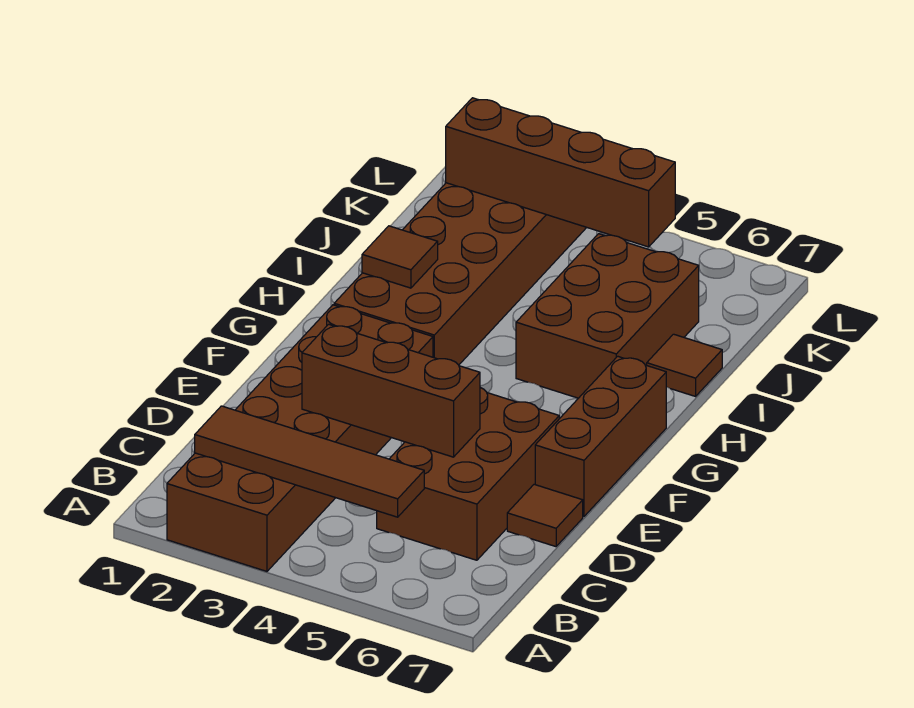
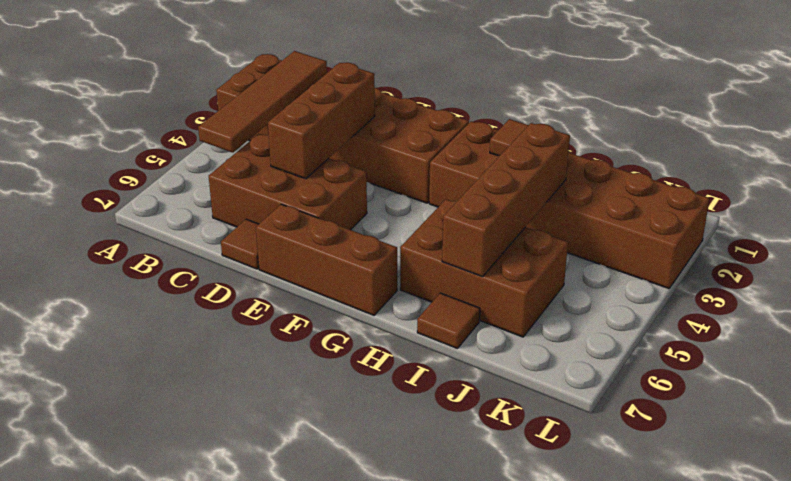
brown 1x4 brick [446,98,675,247] -> brown 1x4 brick moved to [442,123,570,277]

